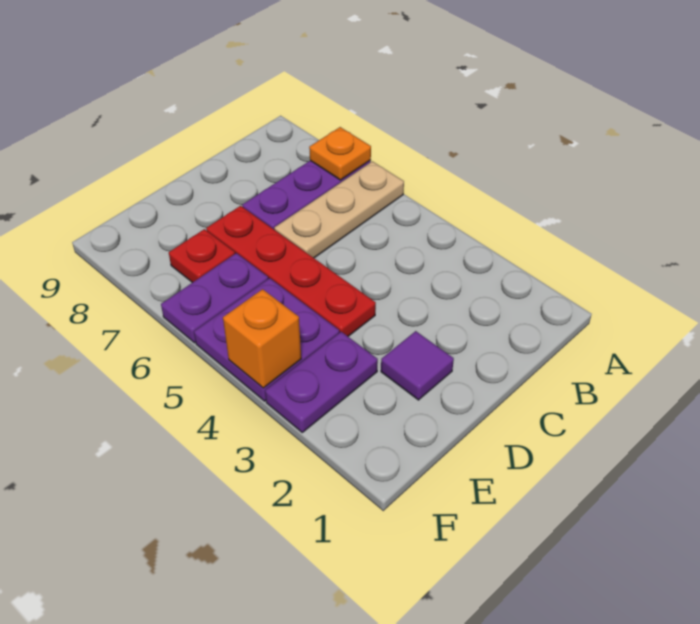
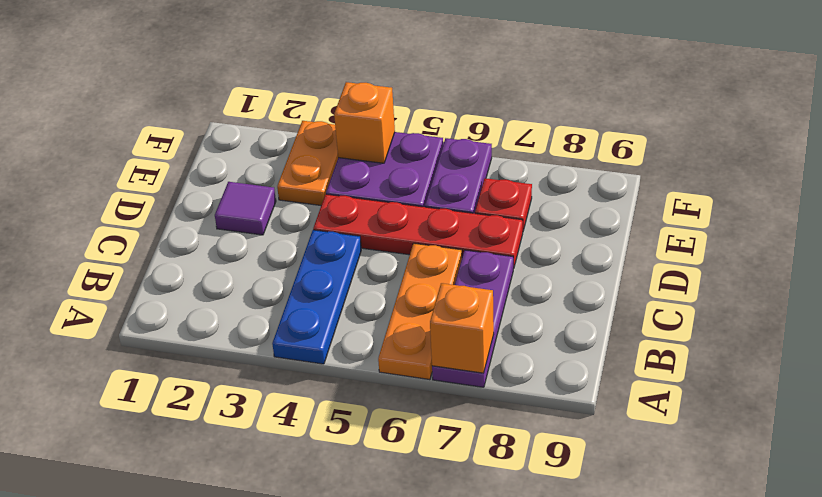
none -> blue 1x3 plate [272,230,361,364]
tan 1x3 plate [274,161,404,258] -> orange 1x3 plate [378,243,462,380]
orange 1x1 plate [309,127,371,180] -> orange 1x1 brick [430,283,494,373]
purple 1x2 plate [265,332,378,432] -> orange 1x2 plate [277,121,338,205]

